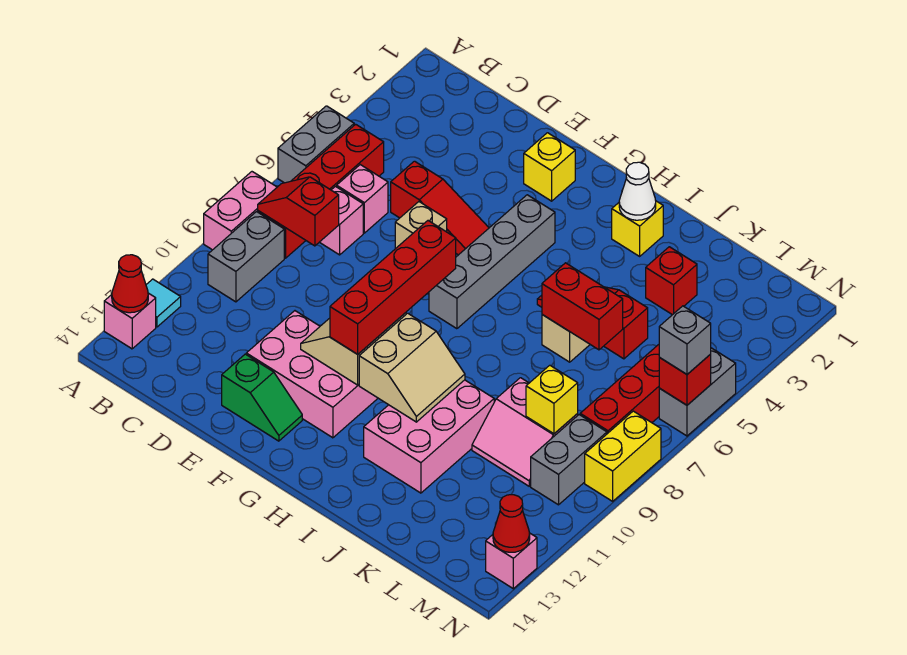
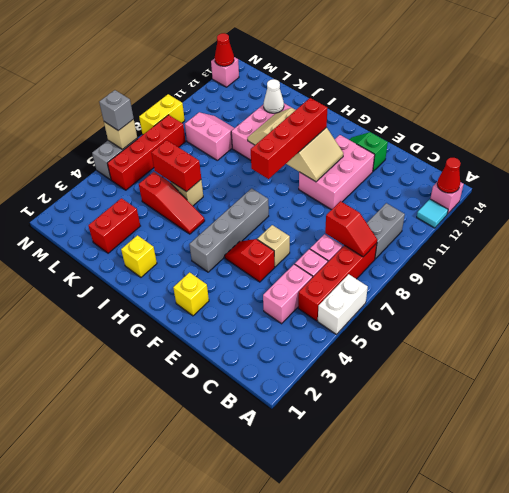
grey 1x2 brick [278,106,354,183] -> white 1x2 brick [318,274,368,334]
pink 1x2 brick [204,172,277,250] -> pink 1x2 brick moved to [263,264,313,324]
red 1x3 slope [391,161,489,255] -> red 1x2 slope [225,239,275,282]
pink 2x3 brick [246,311,378,438] -> pink 2x3 brick turned to [299,135,375,210]
white 1x1 cone [619,162,656,220] -> white 1x1 cone moved to [264,79,284,113]
red 1x1 brick [646,247,697,315] -> red 1x2 brick [88,198,140,253]
yellow 1x1 brick [526,365,578,434] -> none
grey 1x2 brick [531,415,607,505] -> none
red 1x1 brick [659,354,711,405] -> tan 1x1 brick [104,119,137,150]

